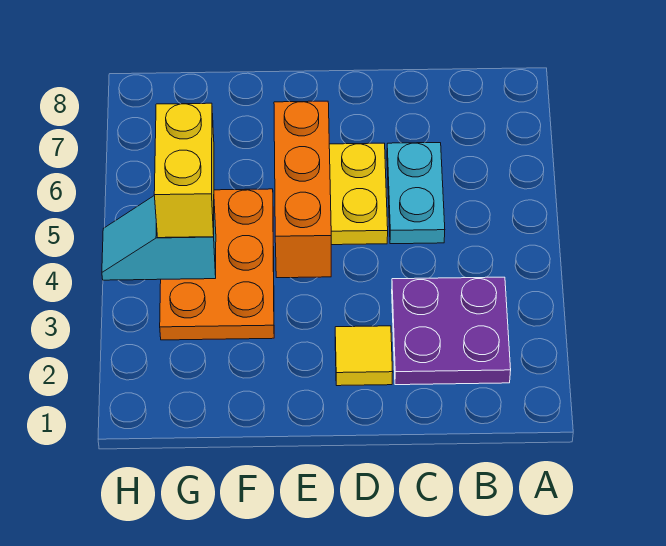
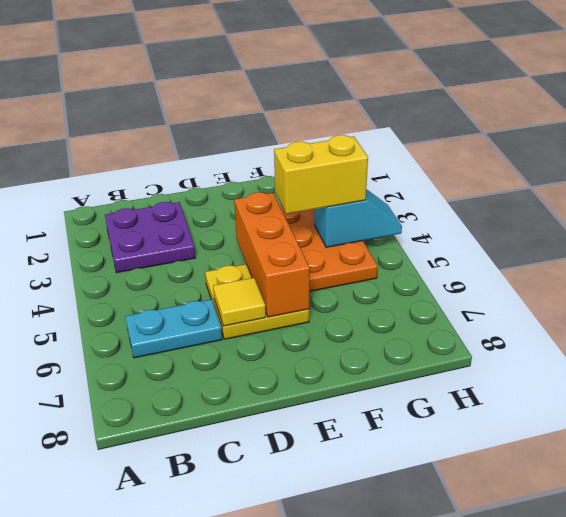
cyan 1x2 plate [387,143,445,244] -> cyan 1x2 plate turned to [125,299,222,358]
yellow 1x1 tile [335,326,393,386] -> yellow 1x1 tile moved to [213,278,266,326]
yellow 1x2 brick [154,103,214,238] -> yellow 1x2 brick turned to [274,135,368,214]

